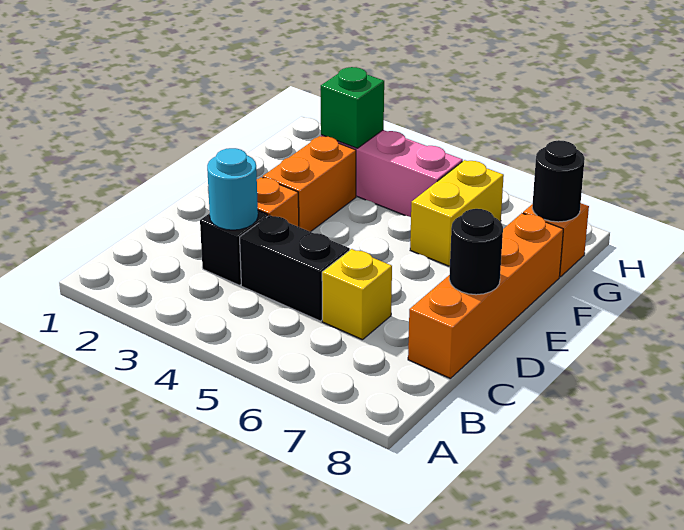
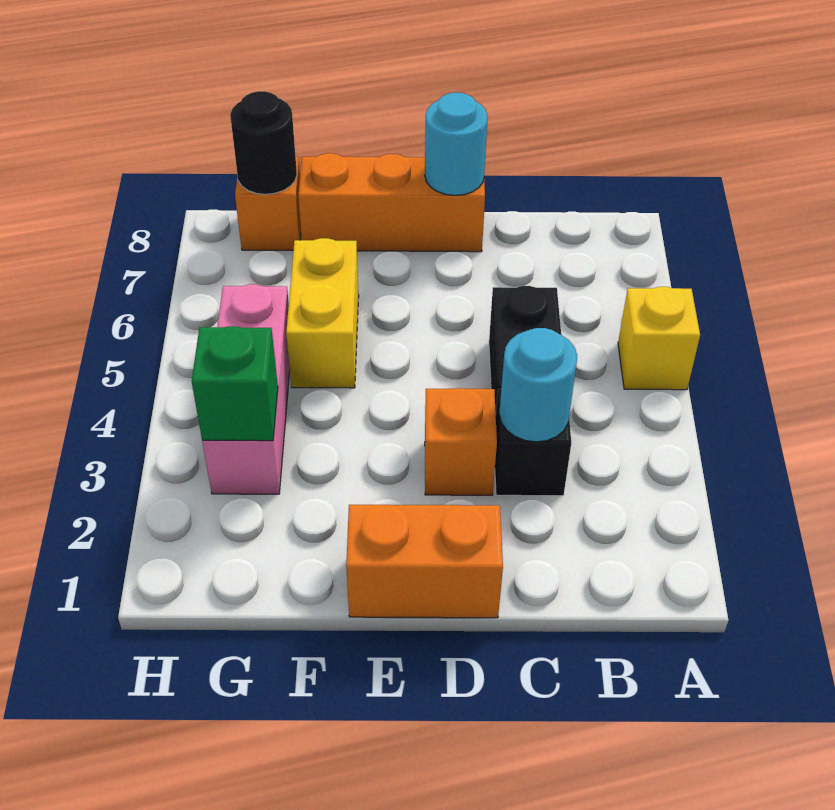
yellow 1x1 brick [322,249,392,340] -> yellow 1x1 brick moved to [618,287,700,390]
orange 1x4 brick [408,213,563,378] -> orange 1x3 brick [298,153,485,252]
black 1x1 round brick [449,209,503,295] -> cyan 1x1 round brick [425,93,488,195]
orange 1x2 brick [263,136,356,232] -> orange 1x2 brick moved to [346,505,503,618]
yellow 1x2 brick [410,160,504,266] -> yellow 1x2 brick turned to [286,238,359,388]

